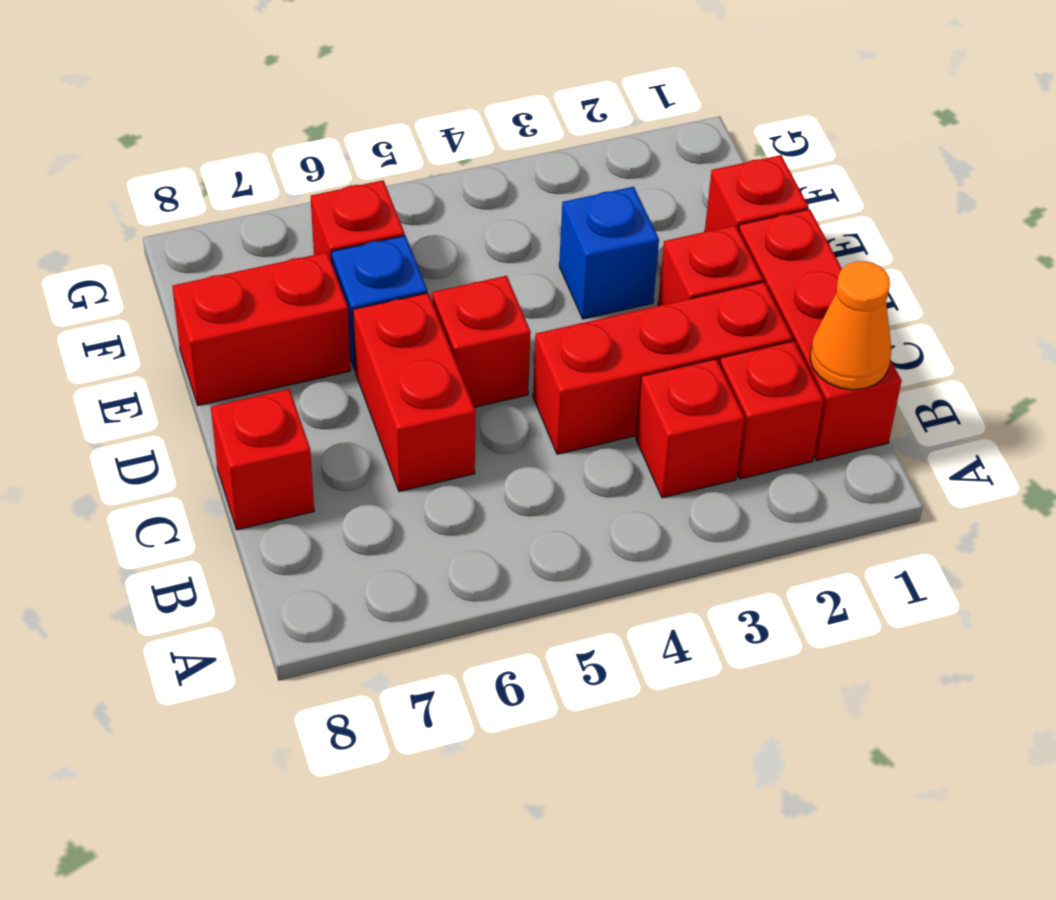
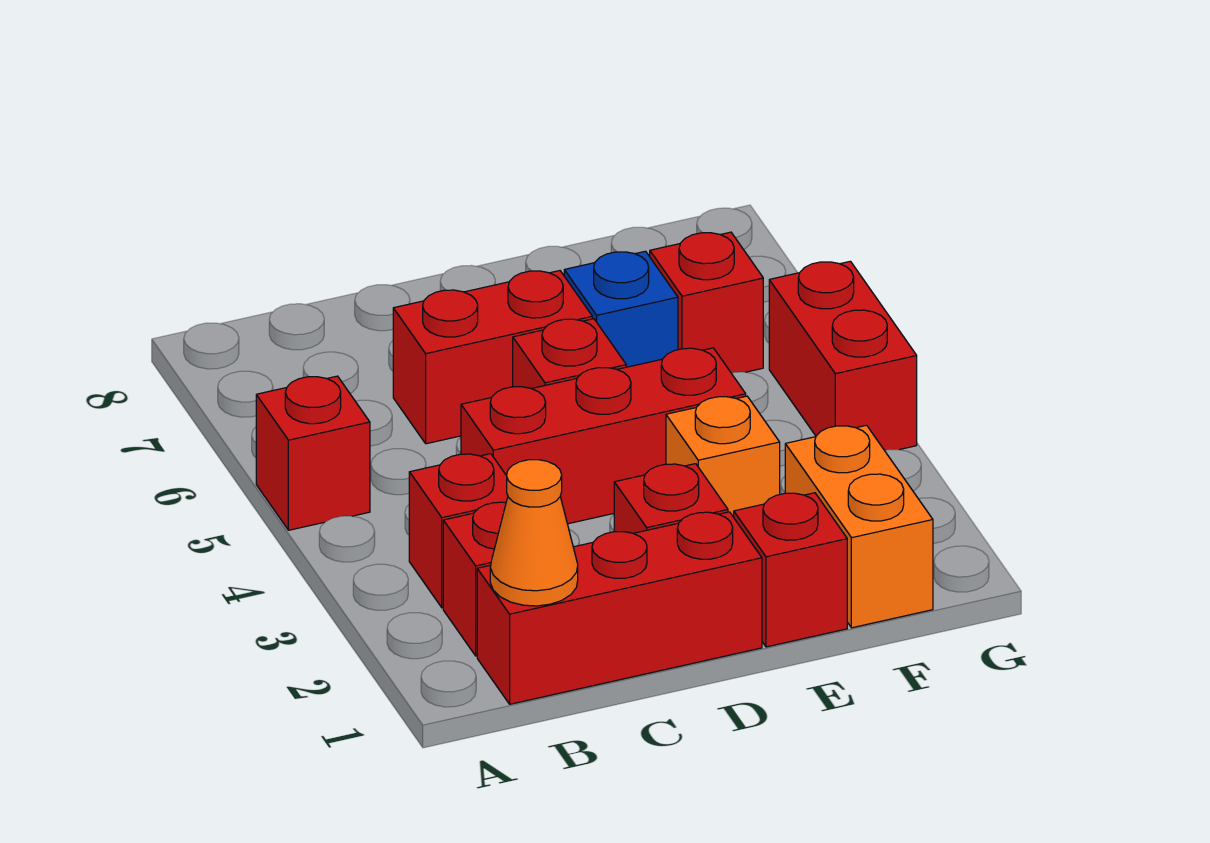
red 1x3 brick [533,282,793,454] -> red 1x3 brick turned to [461,348,746,524]
red 1x1 brick [211,389,314,530] -> red 1x1 brick moved to [256,376,370,530]
blue 1x1 brick [559,187,659,319] -> orange 1x1 brick [666,396,780,517]
red 1x2 brick [172,252,351,405] -> red 1x2 brick moved to [769,261,917,450]
none -> orange 1x2 brick [785,425,933,628]

